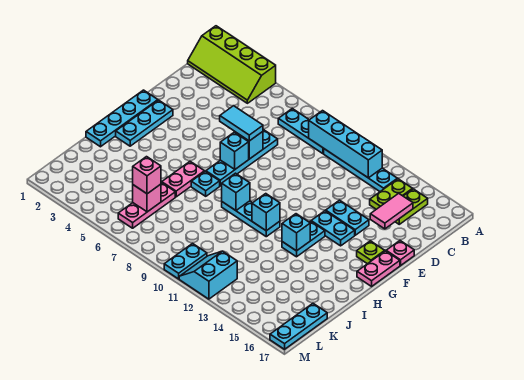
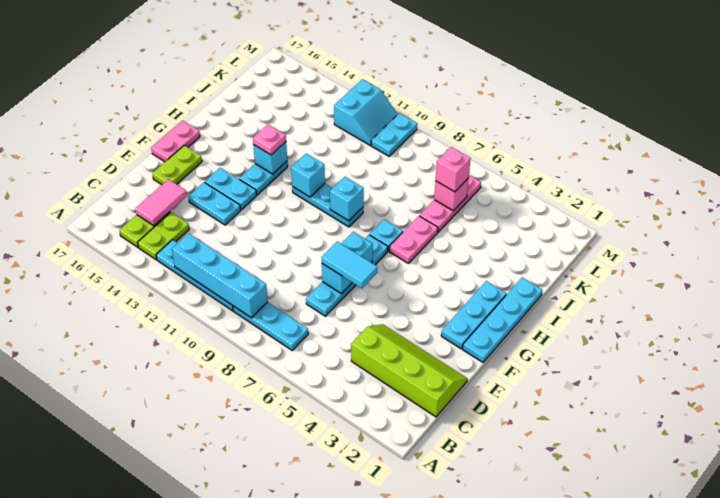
lime 2x4 slope [188,26,276,103] -> lime 2x4 slope moved to [351,324,467,417]
pink 1x1 plate [386,241,414,265] -> pink 1x1 plate moved to [253,124,286,155]
lime 1x1 plate [357,241,385,264] -> lime 1x2 plate [152,145,202,185]
cyan 1x3 plate [270,304,327,349] -> none

